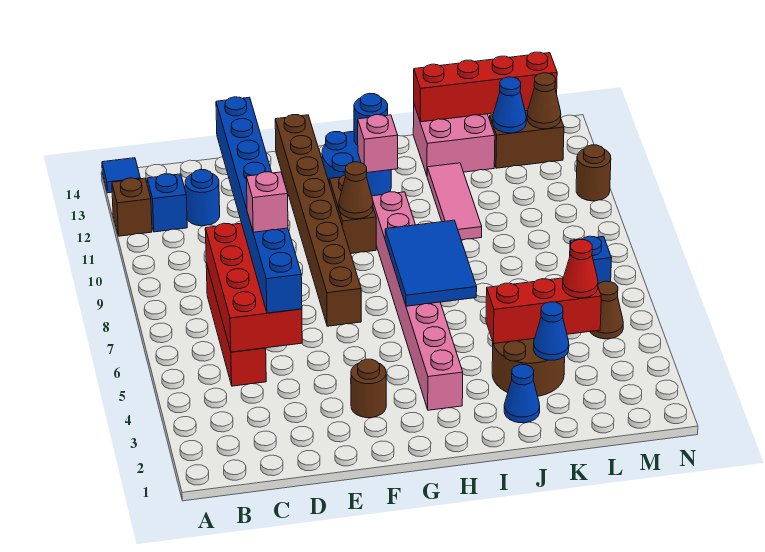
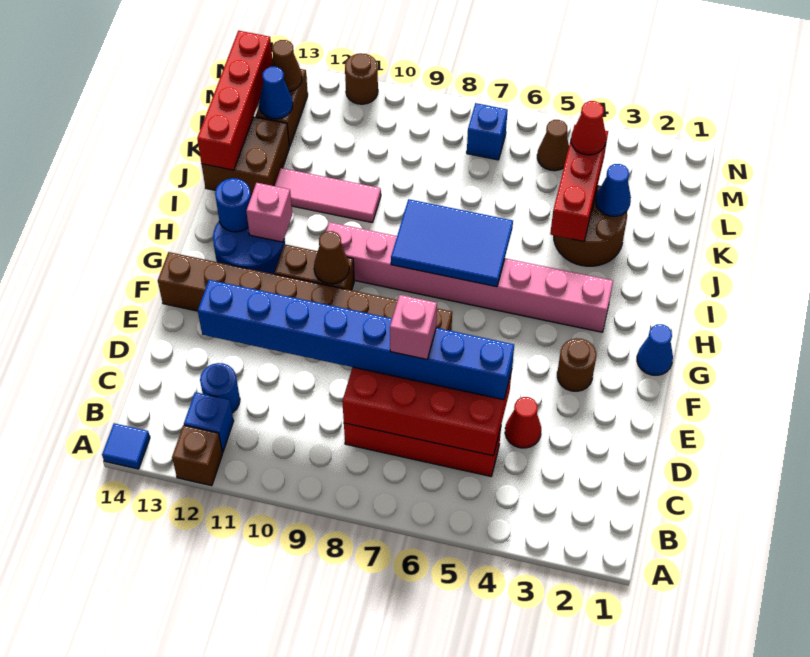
none -> red 1x1 cone [505,397,541,448]
blue 1x1 cone [504,364,540,423] -> blue 1x1 cone moved to [637,324,673,375]
pink 2x2 brick [413,105,495,175] -> brown 2x2 brick [202,117,289,196]

